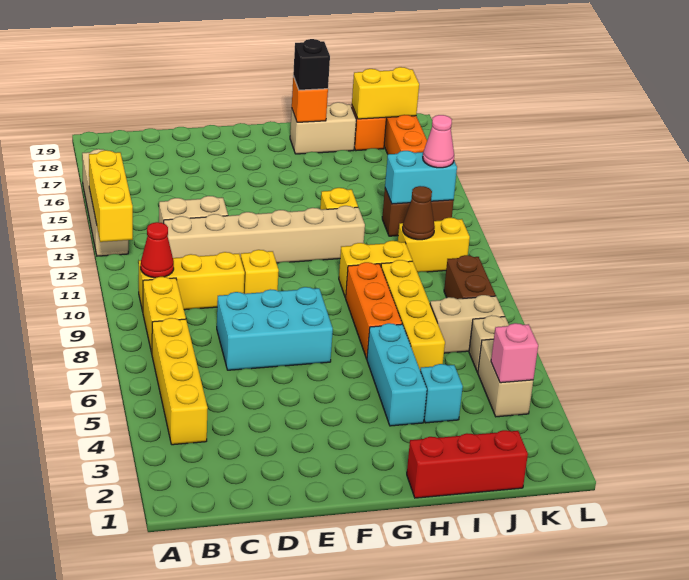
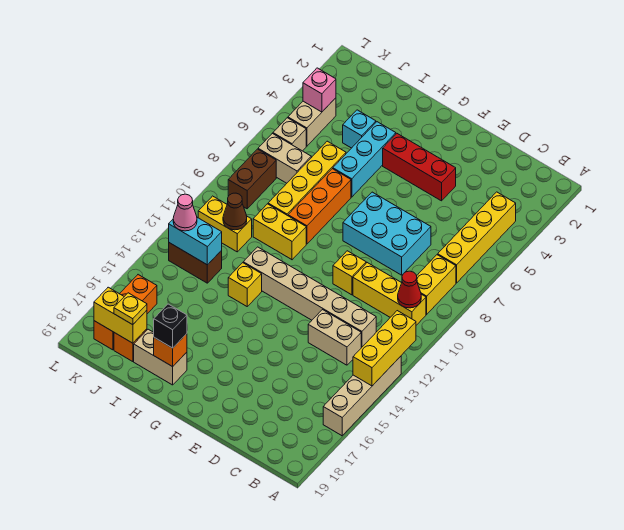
red 1x3 brick [407,430,528,498] -> red 1x3 brick moved to [383,134,456,201]
none -> yellow 1x1 plate [114,293,147,325]

